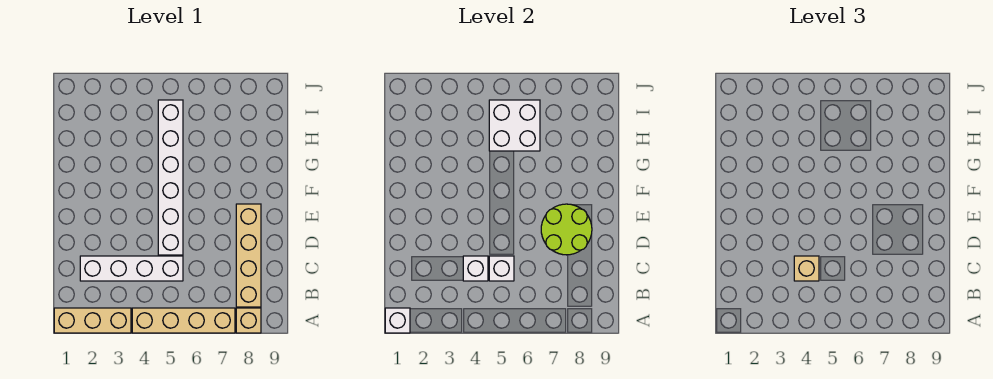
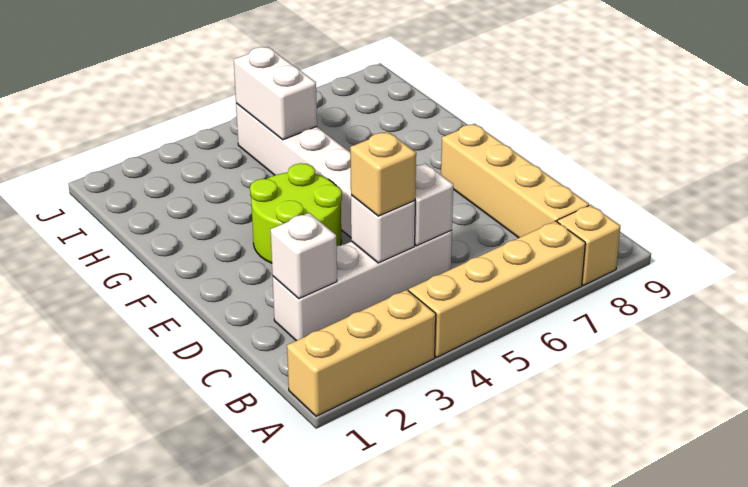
white 1x1 brick [385,308,410,333] -> white 1x1 brick moved to [271,213,337,299]
lime 2x2 round brick [541,204,592,255] -> lime 2x2 round brick moved to [250,163,342,263]
white 2x2 brick [489,100,540,151] -> white 1x2 brick [234,47,317,140]

